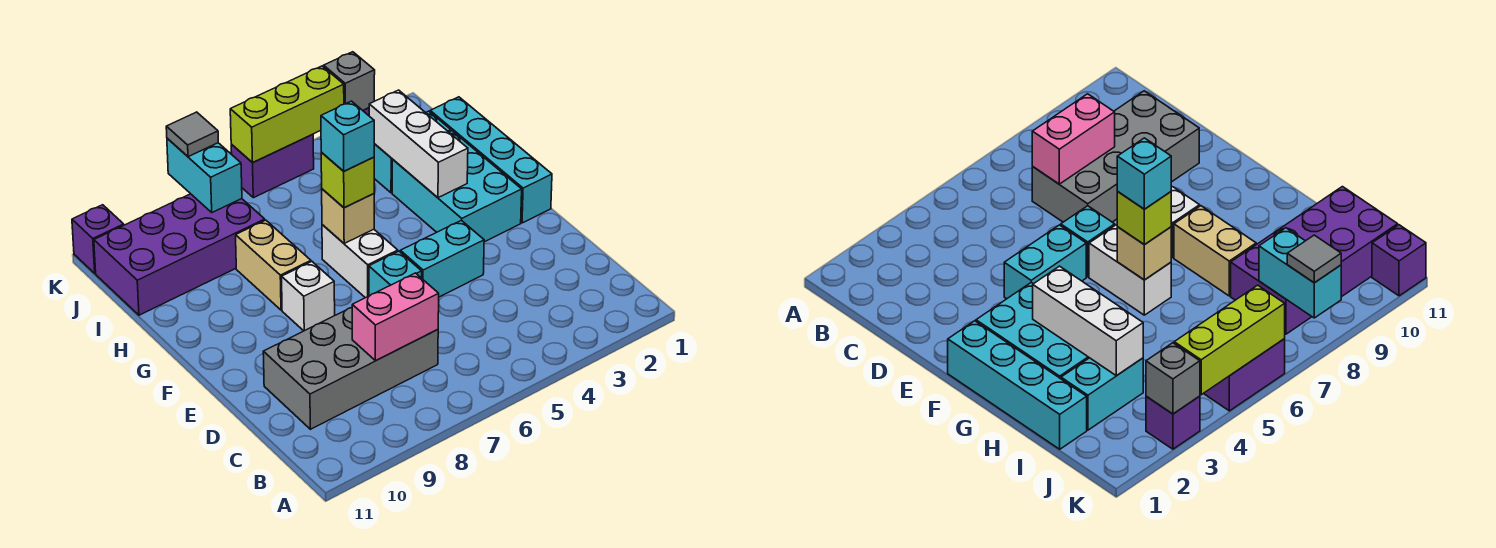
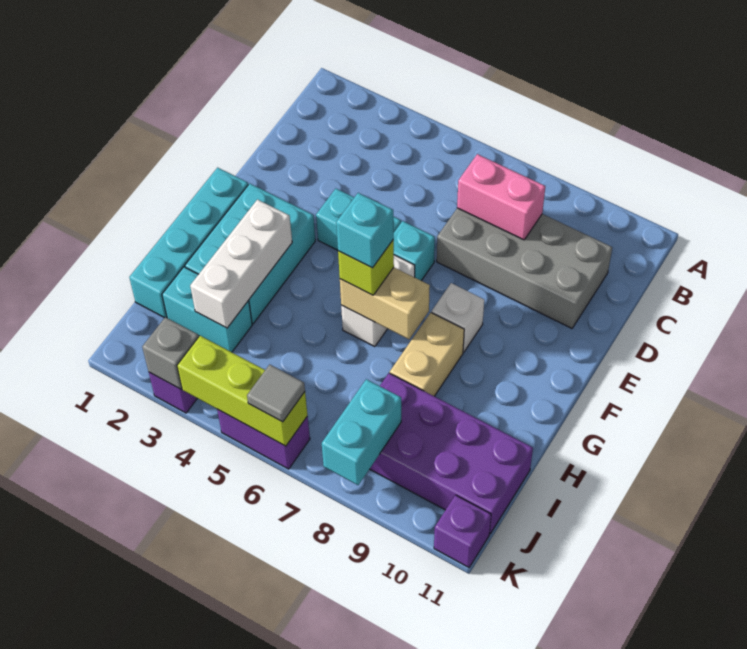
tan 1x1 brick [322,189,374,243] -> tan 1x2 brick [340,267,430,339]
grey 1x1 tile [166,112,218,157] -> grey 1x1 tile moved to [247,365,305,422]

